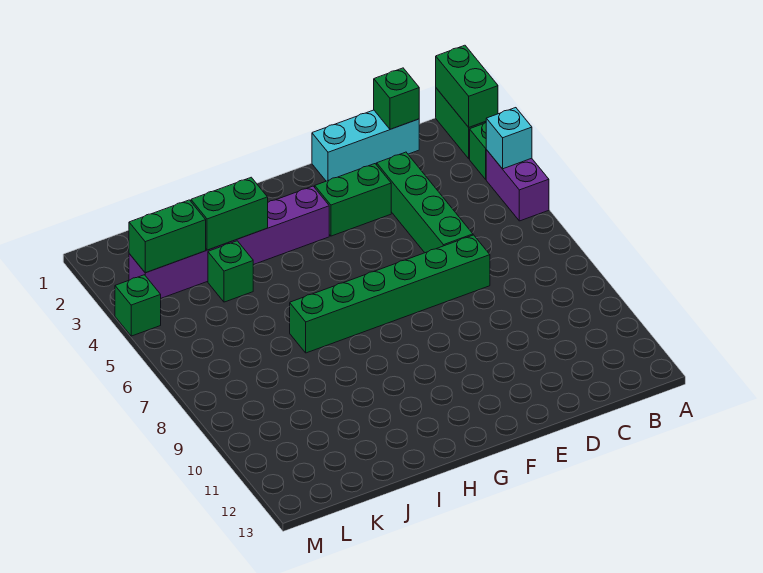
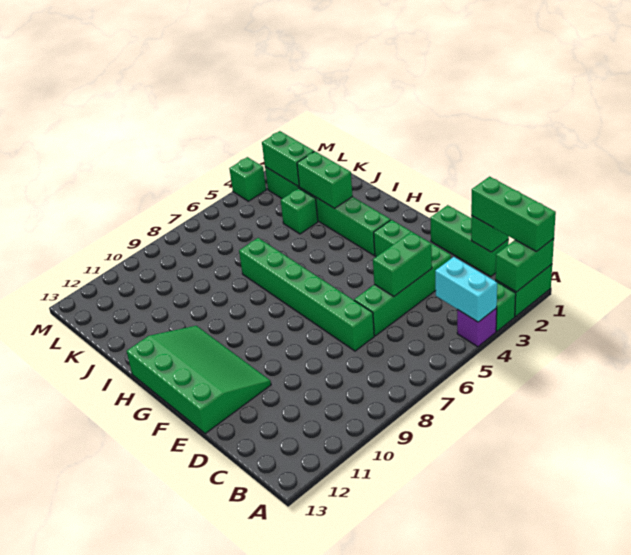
none -> green 1x3 brick [471,177,556,252]
purple 1x2 brick [486,150,549,221] -> purple 1x1 brick [457,308,497,347]
cyan 1x1 brick [486,108,532,169] -> cyan 1x2 brick [435,257,497,322]
cyan 1x3 brick [312,110,419,181] -> green 1x3 brick [430,205,509,276]
none -> green 1x2 brick [373,232,432,297]
none -> green 3x4 slope [127,326,271,434]
purple 1x6 brick [129,186,329,298] -> green 1x6 brick [265,167,391,255]

